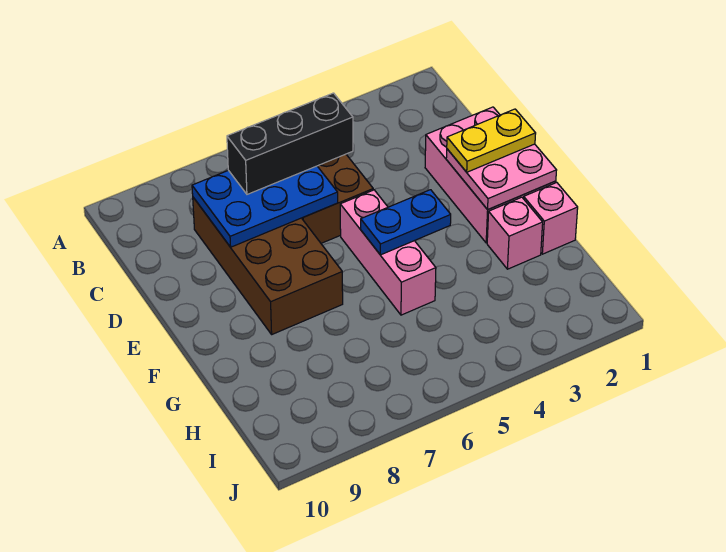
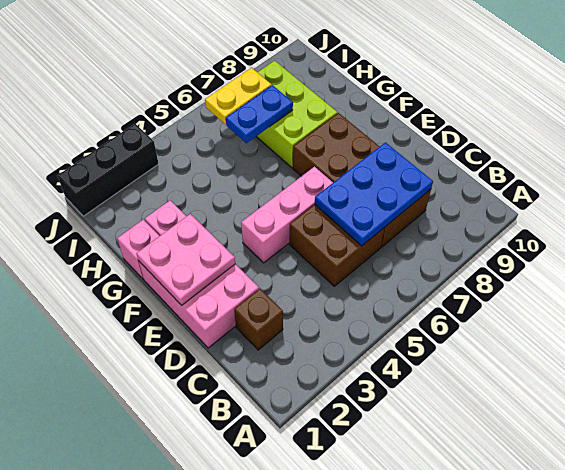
none -> brown 1x1 brick [234,289,283,350]
black 1x3 brick [227,93,353,194] -> black 1x3 brick moved to [57,124,159,216]
yellow 1x2 plate [447,109,536,172] -> yellow 1x2 plate moved to [205,68,271,124]
pink 1x3 brick [340,190,436,315] -> pink 1x3 brick turned to [241,167,333,263]
blue 1x2 plate [361,190,451,255] -> blue 1x2 plate moved to [226,85,293,143]
none -> lime 2x3 brick [256,61,337,168]

